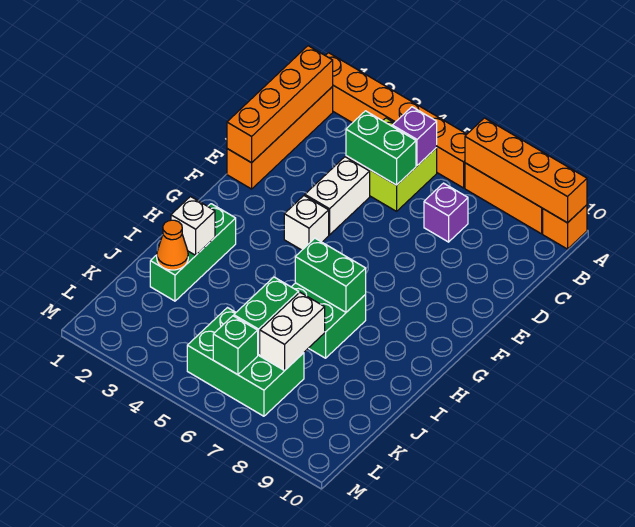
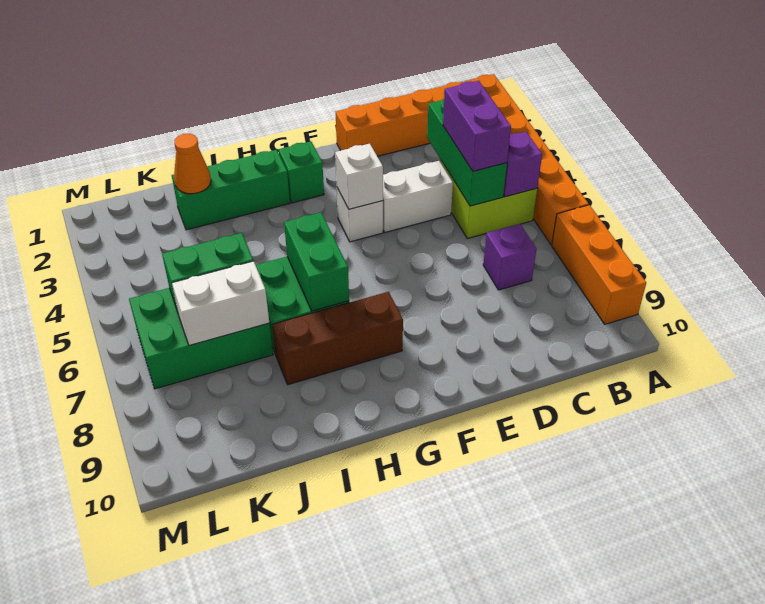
orange 1x4 brick [465,118,587,223] -> none
orange 1x1 brick [543,205,587,249] -> none
orange 1x4 brick [227,46,333,163] -> none
green 1x2 brick [346,111,416,185] -> green 1x3 brick [427,99,507,206]
none -> purple 1x2 brick [443,81,511,171]
none -> brown 1x3 brick [272,292,403,385]
white 1x1 brick [171,197,215,255] -> white 1x1 brick moved to [335,144,383,209]
green 2x3 brick [187,308,304,416] -> green 2x3 brick turned to [129,288,273,389]
green 1x1 brick [213,316,258,375] -> green 1x1 brick moved to [279,141,324,203]

